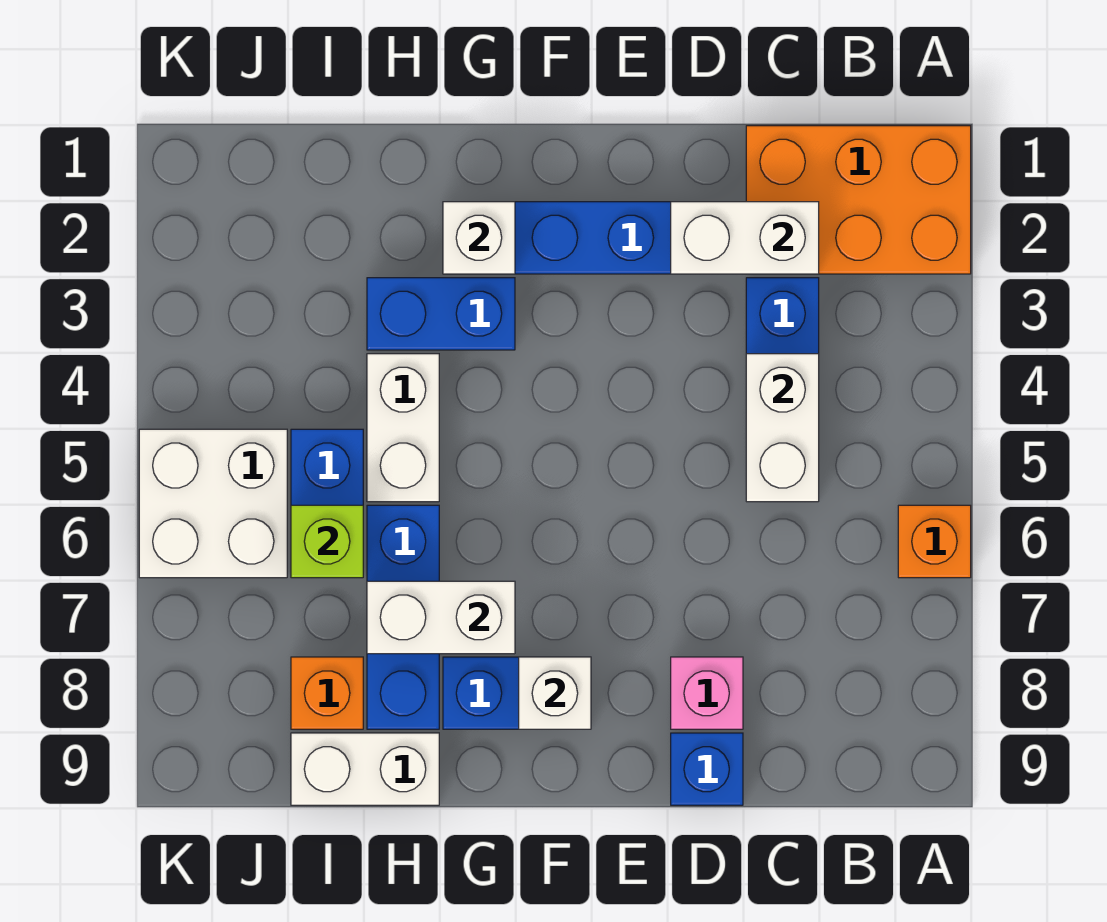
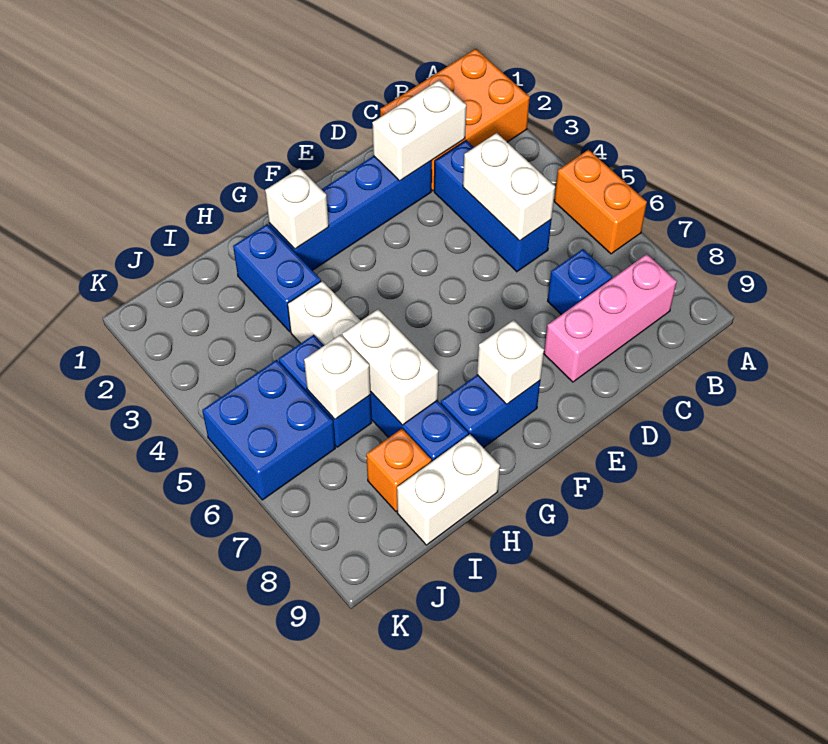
orange 1x1 brick [898,505,971,578] -> orange 1x2 brick [554,150,647,254]
pink 1x1 brick [671,657,743,729] -> pink 1x3 brick [544,254,677,382]
blue 1x1 brick [671,733,743,805] -> blue 1x1 brick moved to [548,249,612,315]
blue 1x2 brick [367,278,515,350] -> blue 1x2 brick turned to [233,224,321,331]
white 1x2 brick [367,581,515,654] -> white 1x2 brick turned to [342,309,438,425]
lime 1x1 brick [291,505,363,578] -> white 1x1 brick [304,335,371,419]
white 2x2 brick [139,429,287,578] -> blue 2x2 brick [202,360,335,500]

